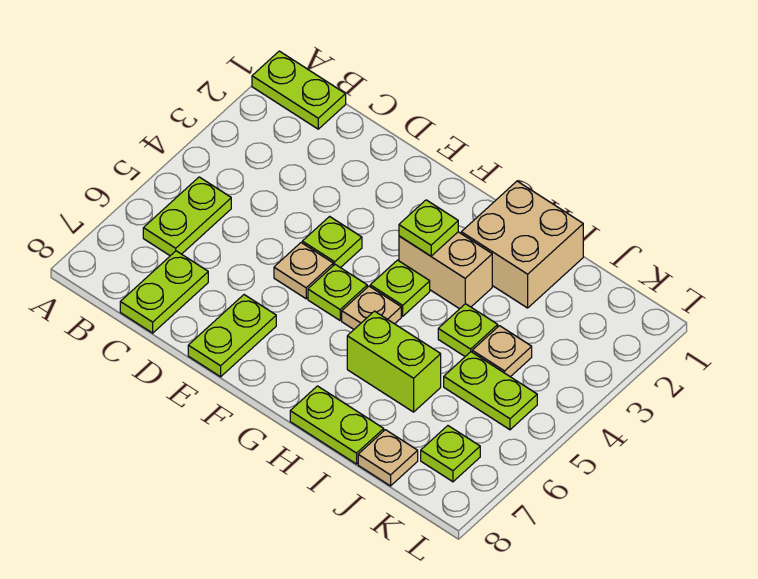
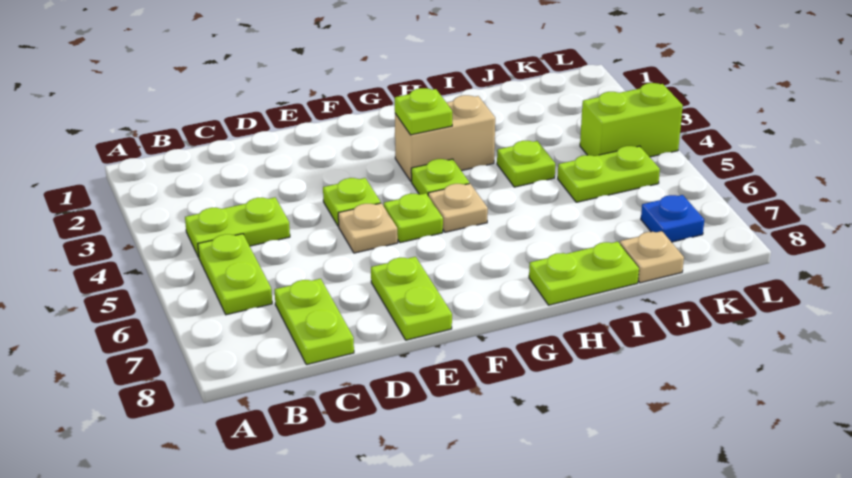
lime 1x2 plate [252,51,346,129] -> lime 1x2 plate moved to [185,197,290,257]
tan 2x2 brick [461,181,583,308] -> none
lime 1x2 brick [347,311,441,412] -> lime 1x2 brick moved to [580,83,683,157]
tan 1x1 plate [472,326,532,377] -> none
lime 1x1 plate [421,426,480,482] -> blue 1x1 plate [641,195,704,242]

